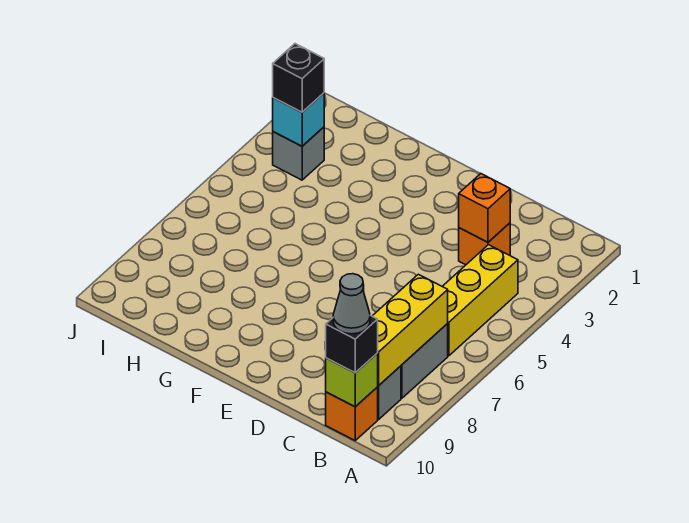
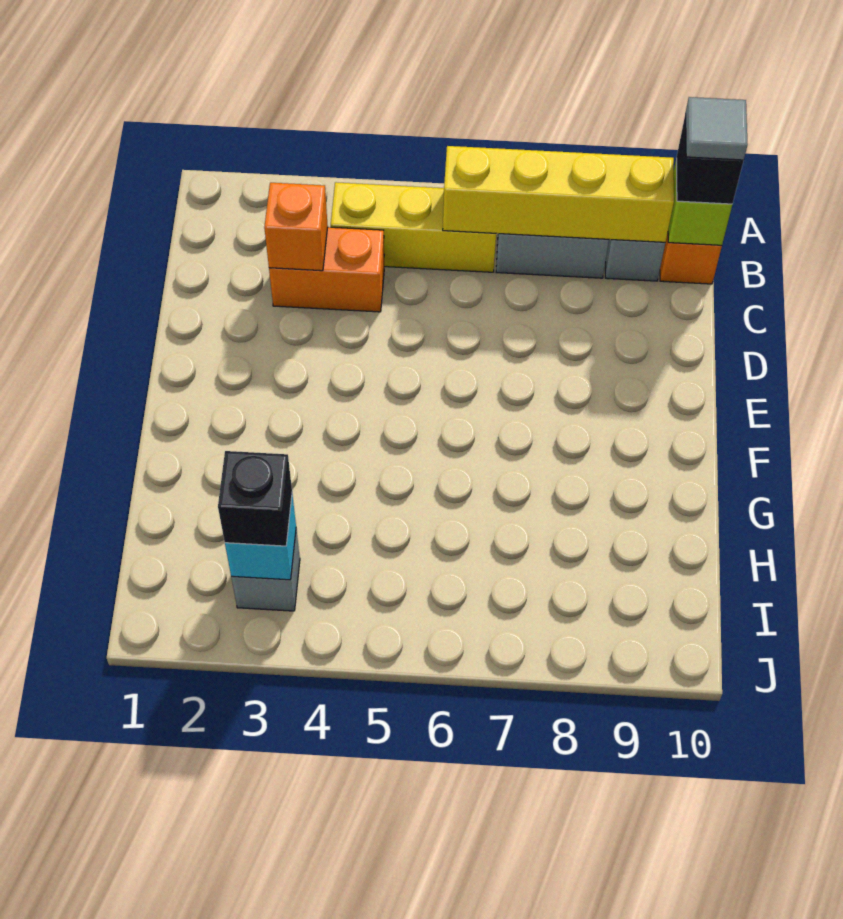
yellow 1x3 brick [373,274,448,386] -> yellow 1x4 brick [443,146,674,242]
grey 1x1 cone [333,274,370,334] -> grey 1x1 tile [686,97,748,160]
orange 1x1 brick [459,223,510,265] -> orange 1x2 brick [269,227,384,312]

